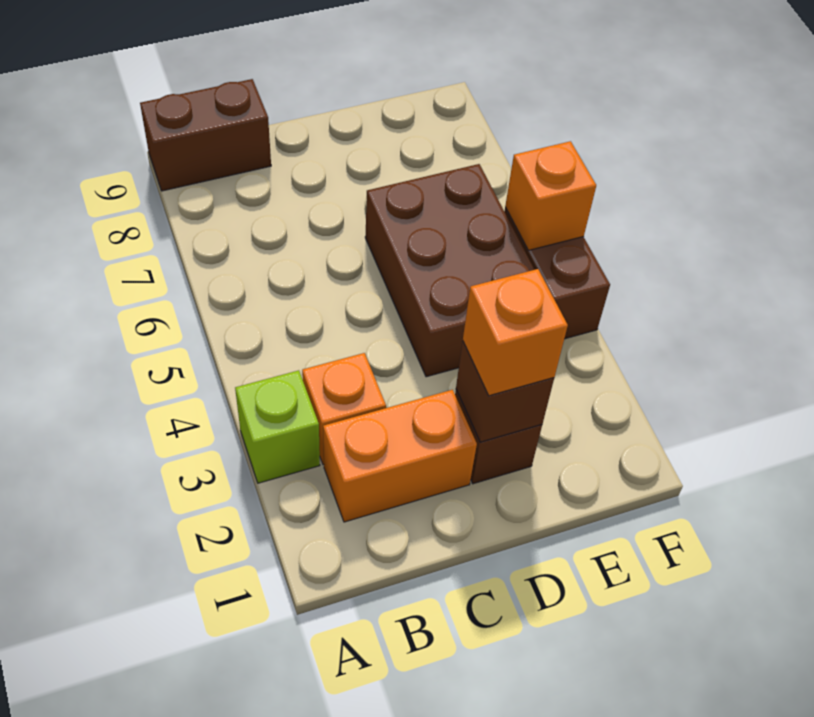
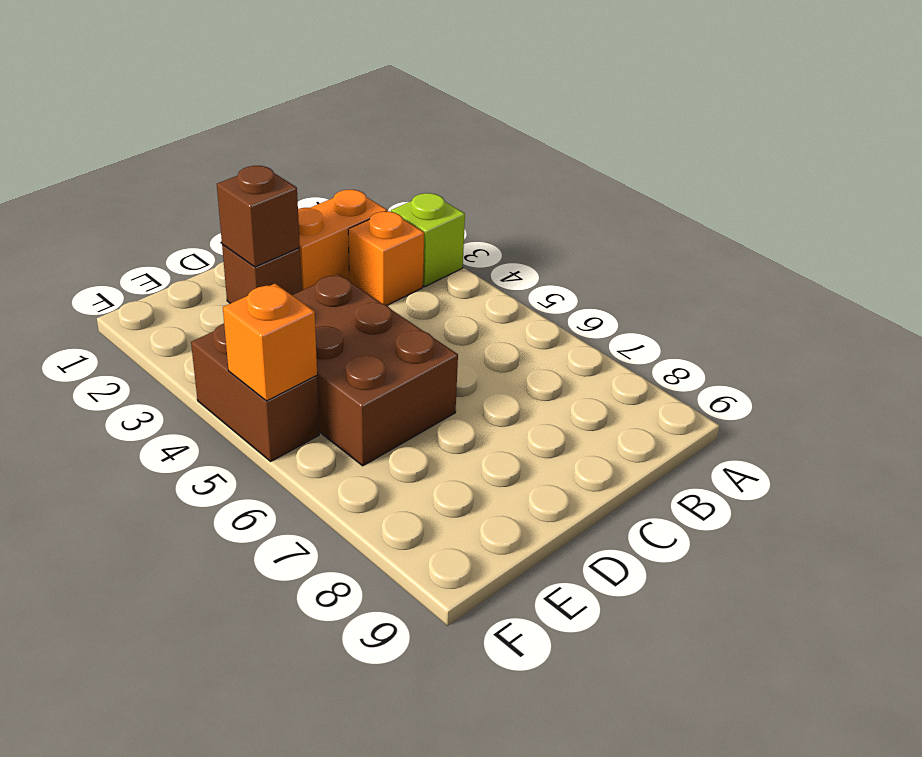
brown 1x2 brick [140,79,271,191] -> none
orange 1x1 brick [463,269,568,396] -> none

